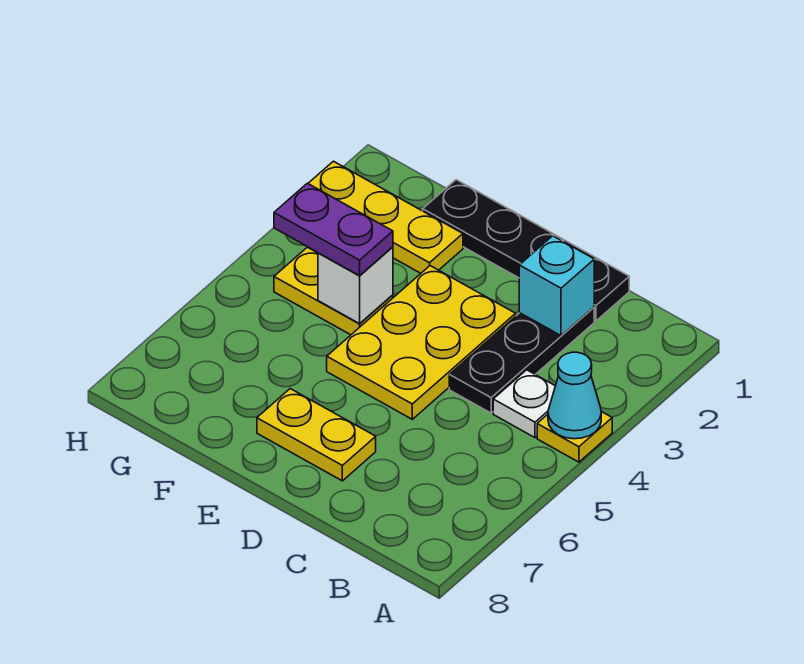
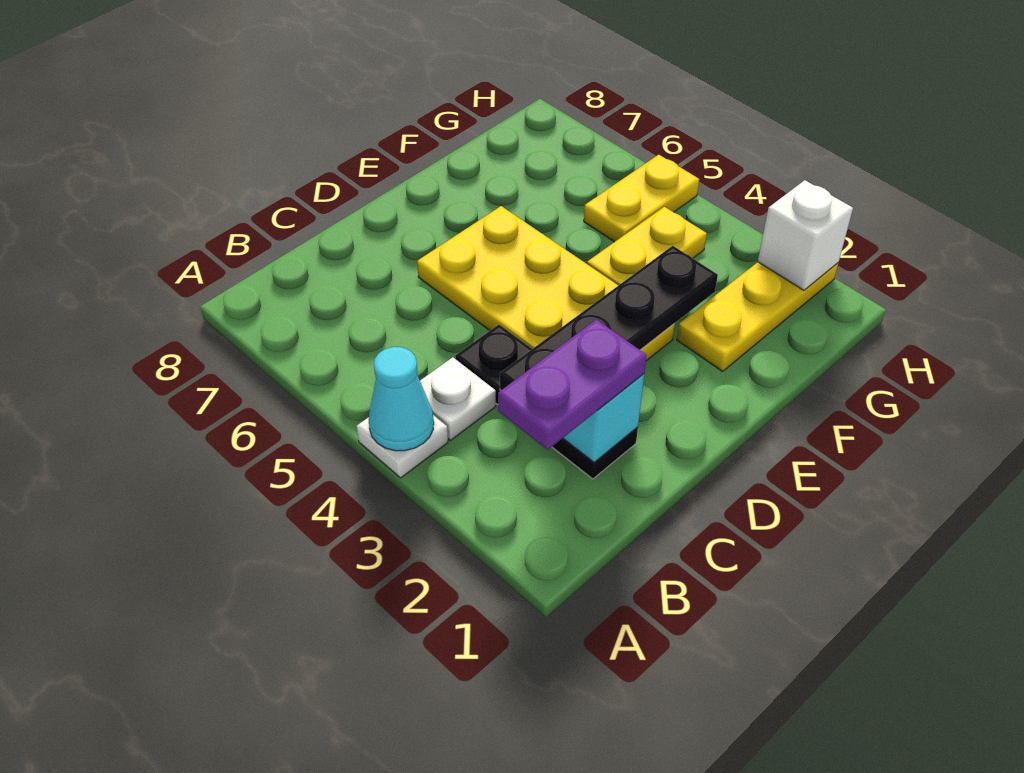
yellow 1x1 plate [537,412,612,462] -> white 1x1 plate [357,415,448,478]
black 1x4 plate [423,180,629,321] -> black 1x4 plate moved to [500,246,718,390]
yellow 2x3 plate [327,266,516,419] -> yellow 2x4 plate [417,206,675,361]
yellow 1x2 plate [257,389,376,481] -> yellow 1x2 plate moved to [584,155,699,242]
white 1x1 brick [318,247,393,324] -> white 1x1 brick moved to [758,180,853,290]
purple 1x2 plate [274,183,393,276] -> purple 1x2 plate moved to [498,320,647,450]

